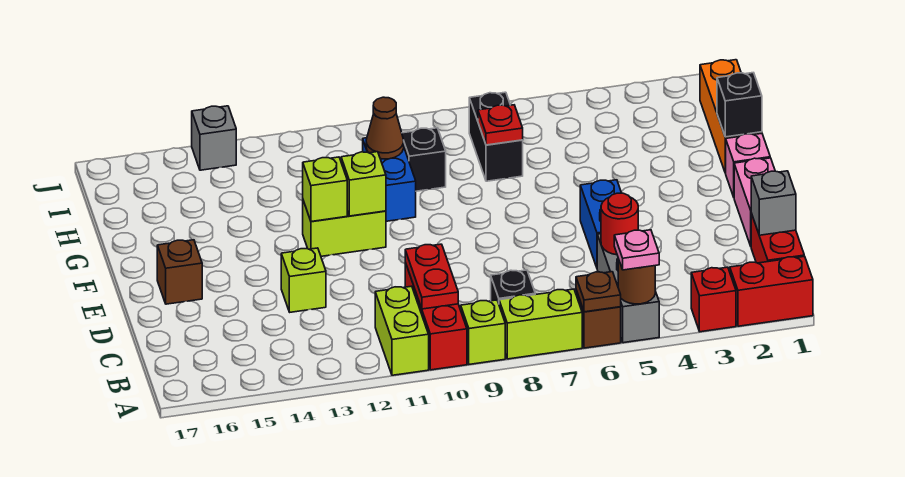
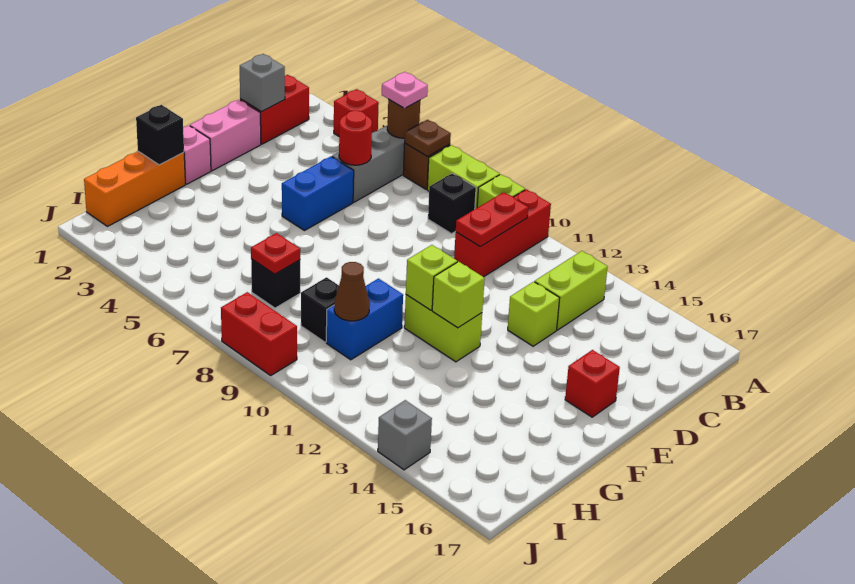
red 1x2 brick [730,256,813,326] -> red 1x2 brick moved to [221,292,297,375]
lime 1x2 brick [375,286,429,375] -> lime 1x2 brick moved to [535,251,608,330]
brown 1x1 brick [157,240,202,304] -> red 1x1 brick [565,350,620,417]
black 1x2 brick [469,92,523,181] -> black 1x1 brick [251,259,300,308]

